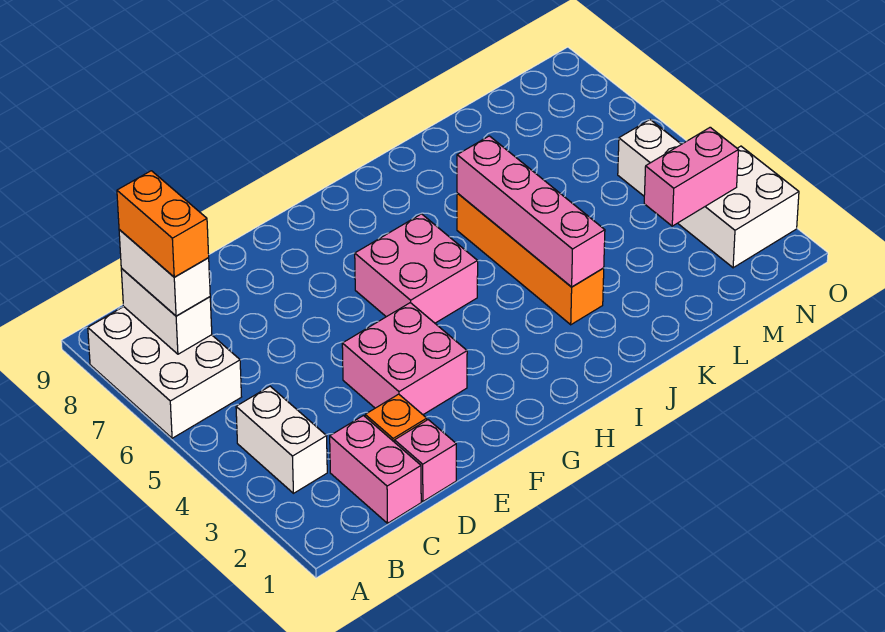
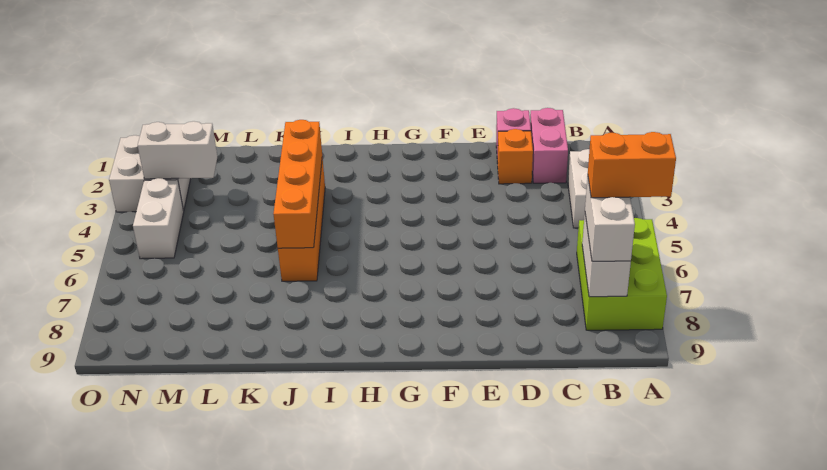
white 2x3 brick [88,307,241,438] -> lime 2x3 brick [577,218,667,330]
orange 1x2 brick [117,171,209,277] -> orange 1x2 brick turned to [588,132,676,198]
pink 2x2 brick [342,303,467,415] -> none
pink 2x2 brick [355,214,478,323] -> none
pink 1x4 brick [457,136,605,287] -> orange 1x4 brick [273,120,322,248]
pink 1x2 brick [644,127,738,226] -> white 1x2 brick [138,121,217,179]

